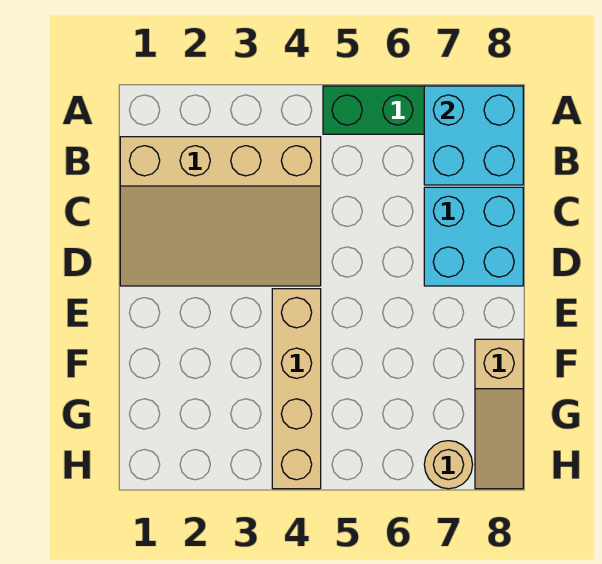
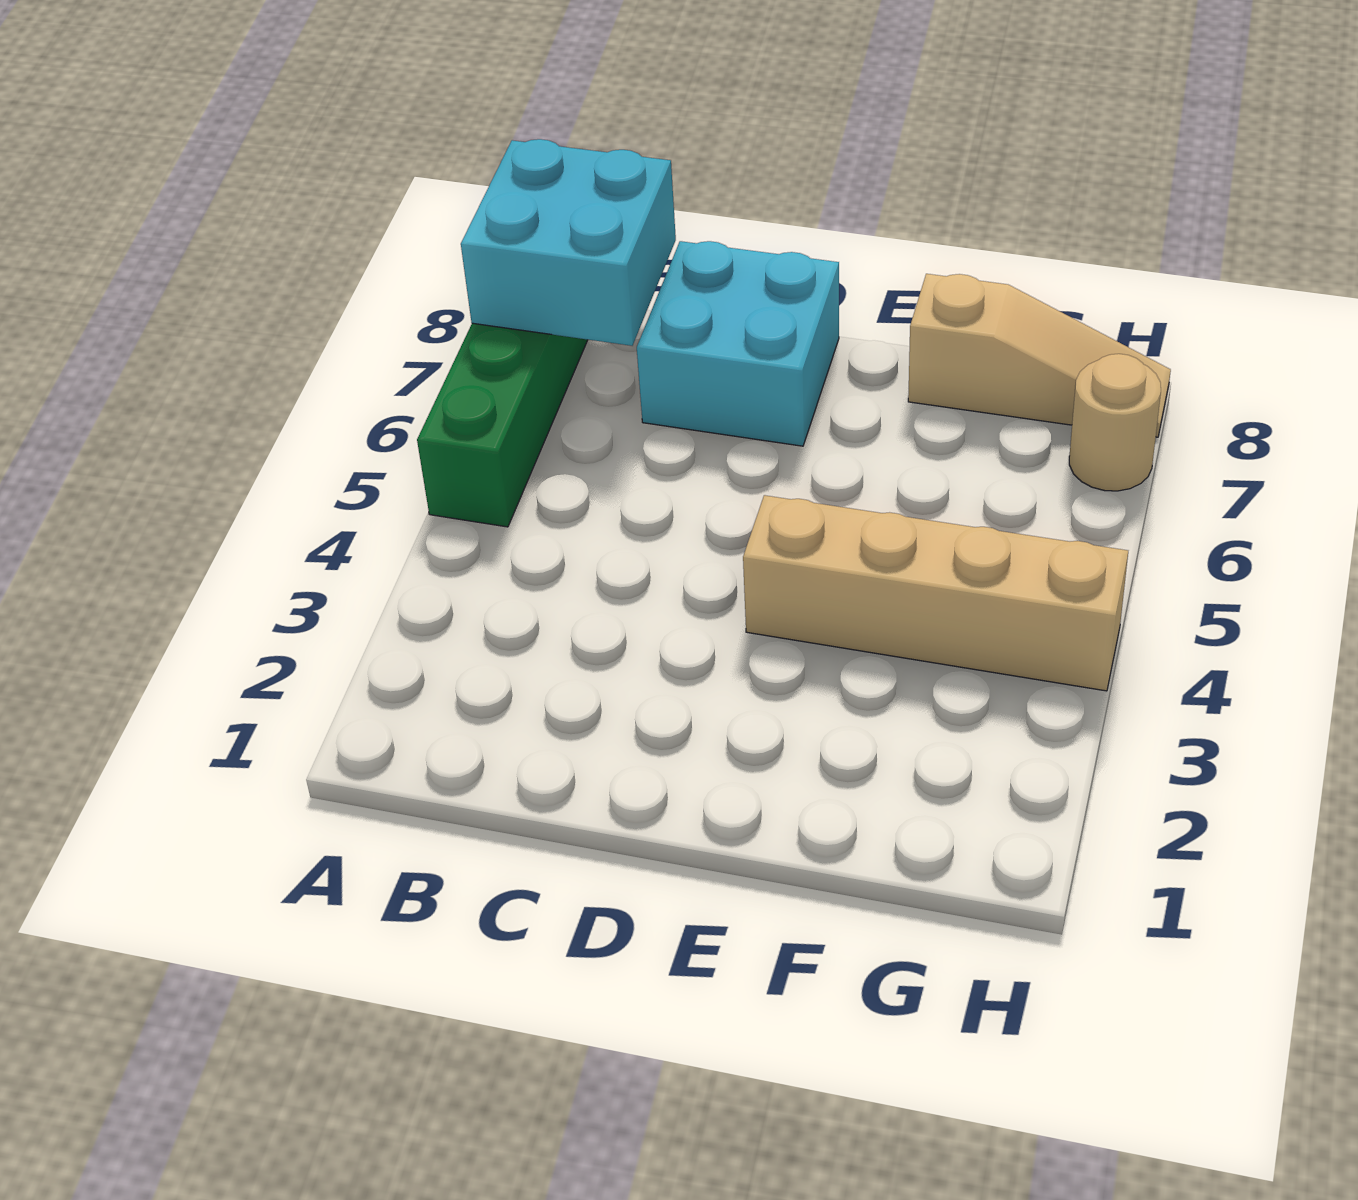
tan 3x4 slope [120,137,321,286] -> none

